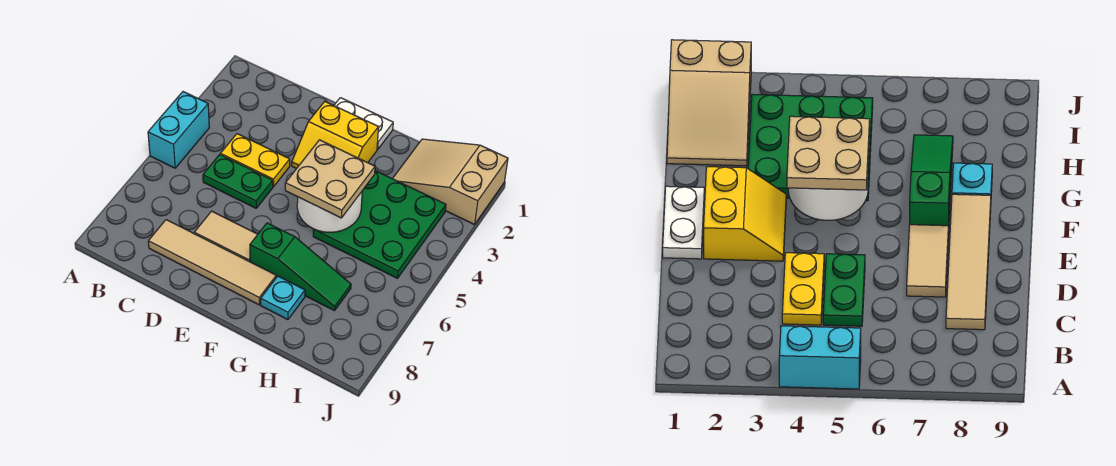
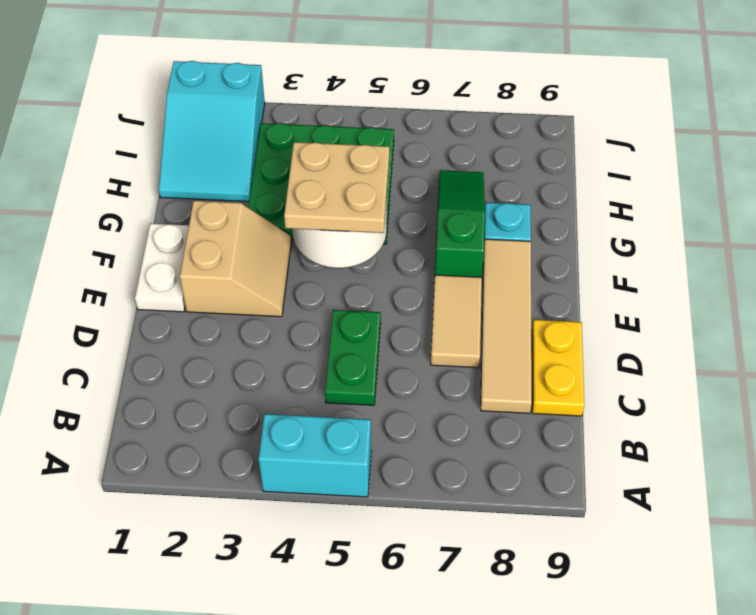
yellow 1x2 plate [220,134,290,187] -> yellow 1x2 plate moved to [532,320,584,416]
yellow 2x2 slope [292,101,379,169] -> tan 2x2 slope [180,201,291,317]
tan 2x3 slope [392,139,508,225] -> cyan 2x3 slope [159,61,265,202]

